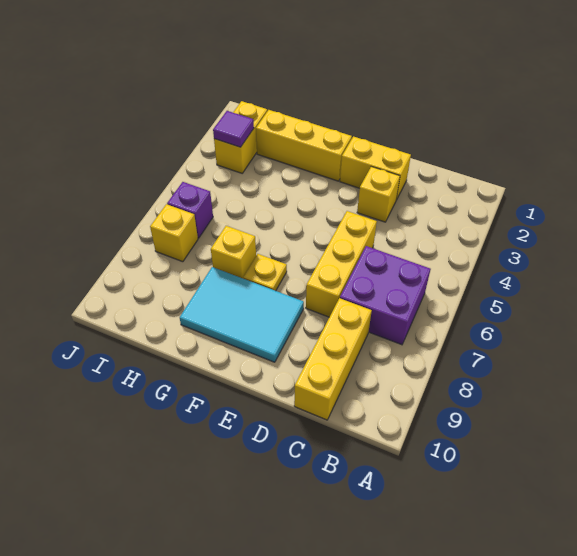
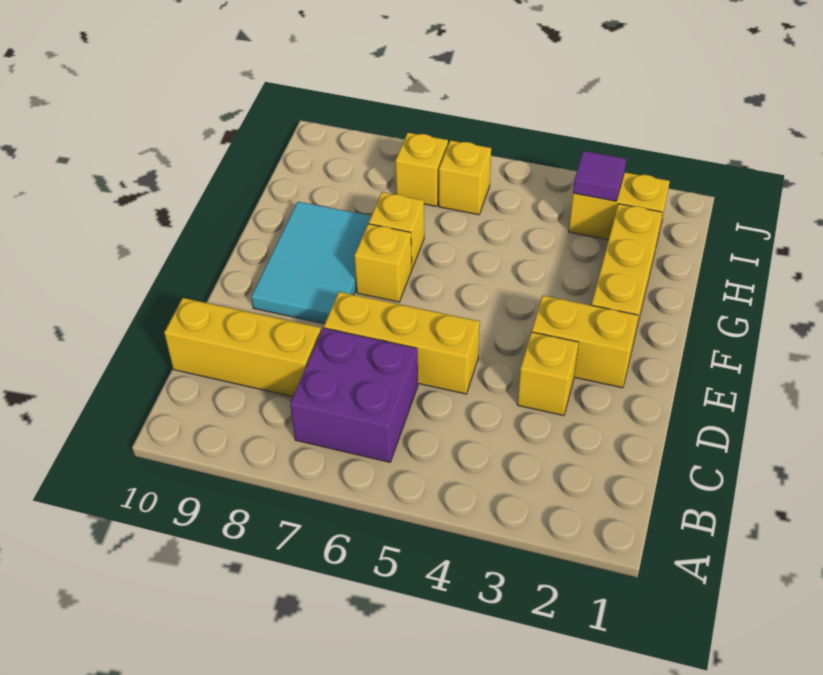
yellow 1x2 brick [340,136,411,200] -> yellow 1x2 brick turned to [532,296,638,388]
yellow 1x1 plate [243,254,287,291] -> yellow 1x1 brick [354,224,412,302]
purple 1x1 brick [167,182,213,238] -> yellow 1x1 brick [439,140,491,215]

